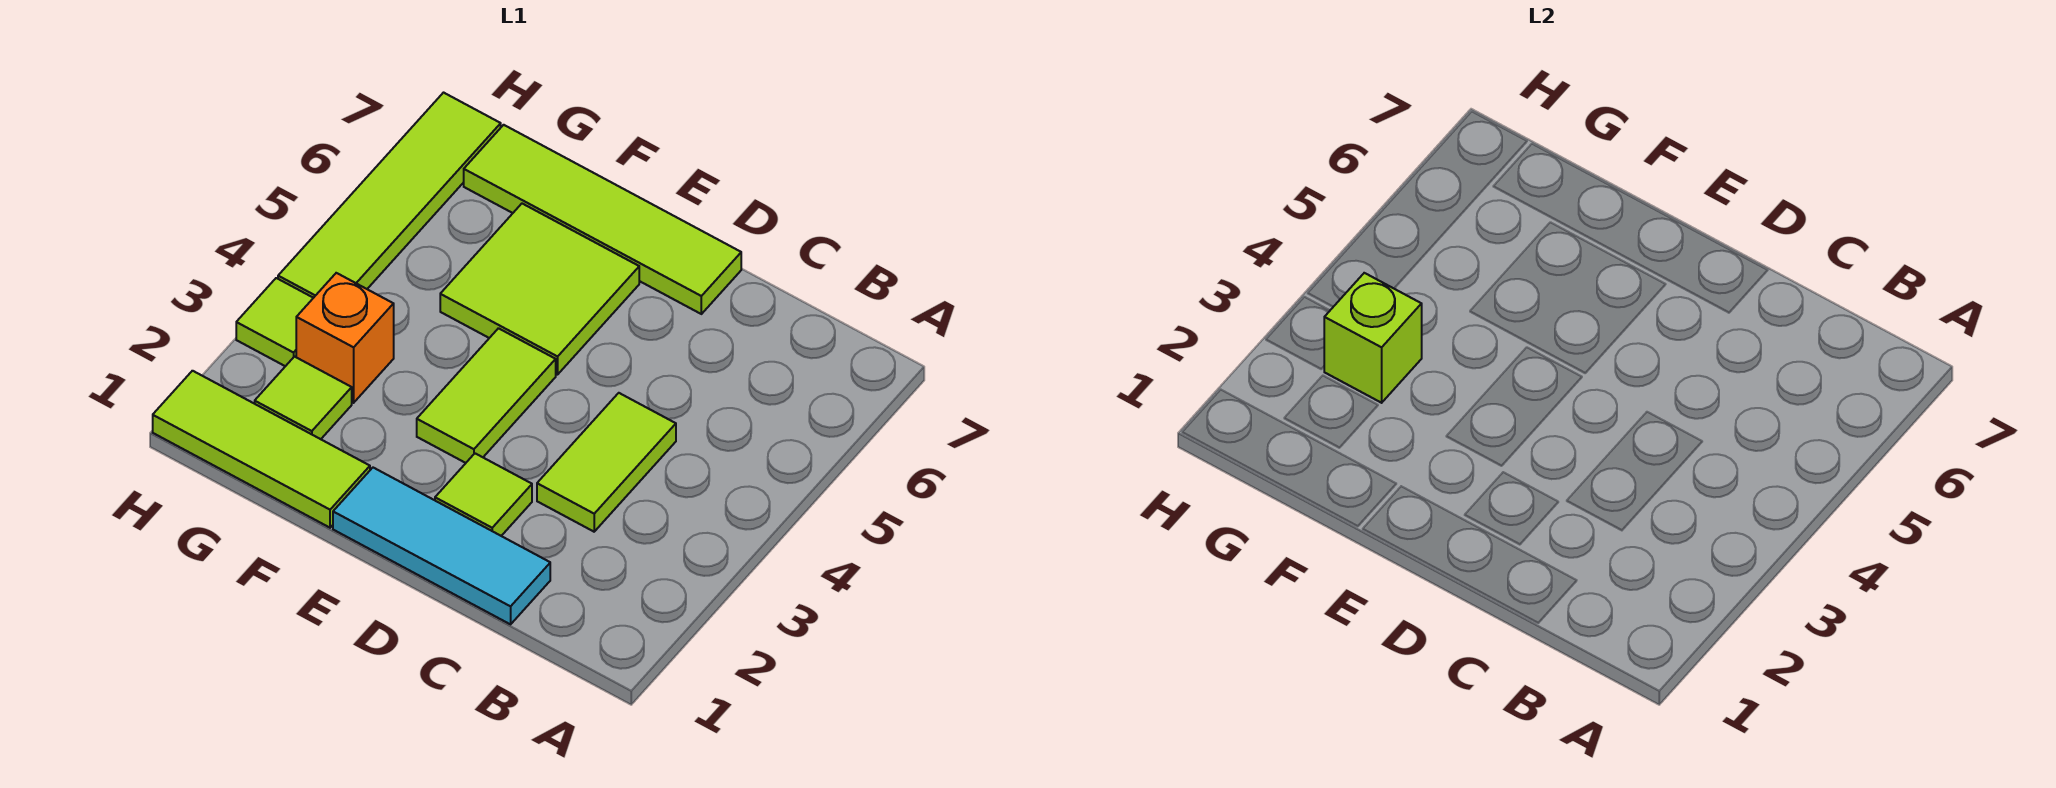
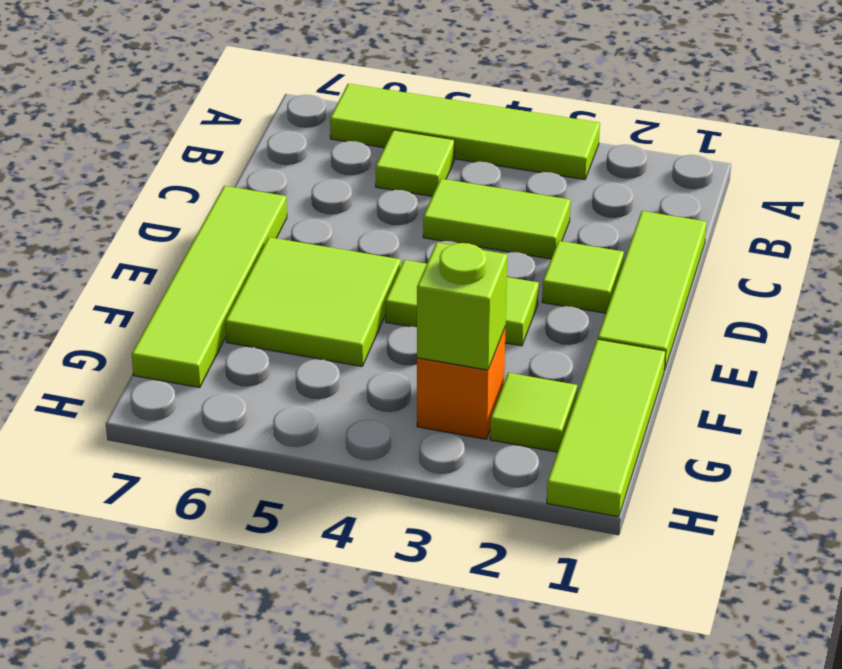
cyan 1x3 tile [333,468,550,624] -> lime 1x3 tile [598,211,707,371]
lime 1x1 tile [236,278,313,366] -> lime 1x1 tile moved to [376,130,454,196]
lime 1x4 tile [278,93,501,298] -> lime 1x4 tile moved to [330,84,600,180]

